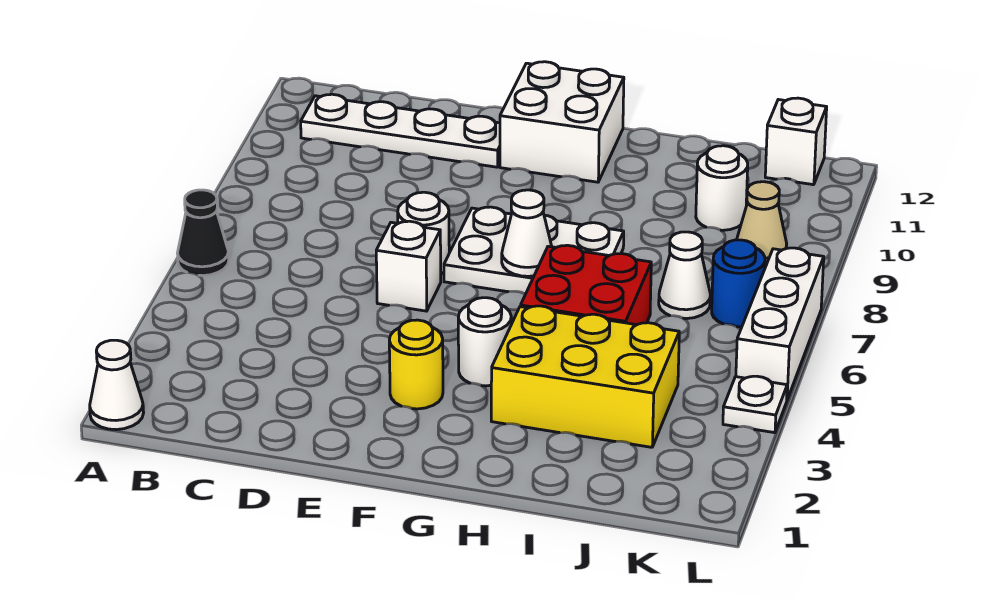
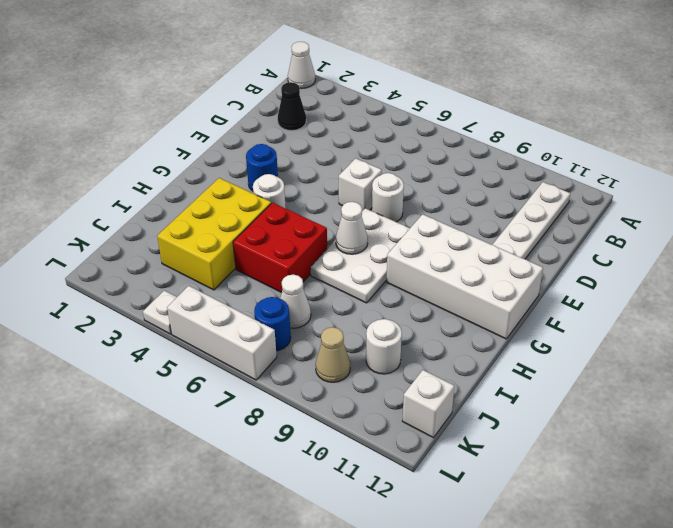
black 1x1 cone [178,190,229,276] -> black 1x1 cone moved to [278,82,306,131]
yellow 1x1 round brick [389,320,443,409] -> blue 1x1 round brick [246,144,278,191]
white 2x2 brick [500,62,624,182] -> white 2x4 brick [387,214,543,339]

